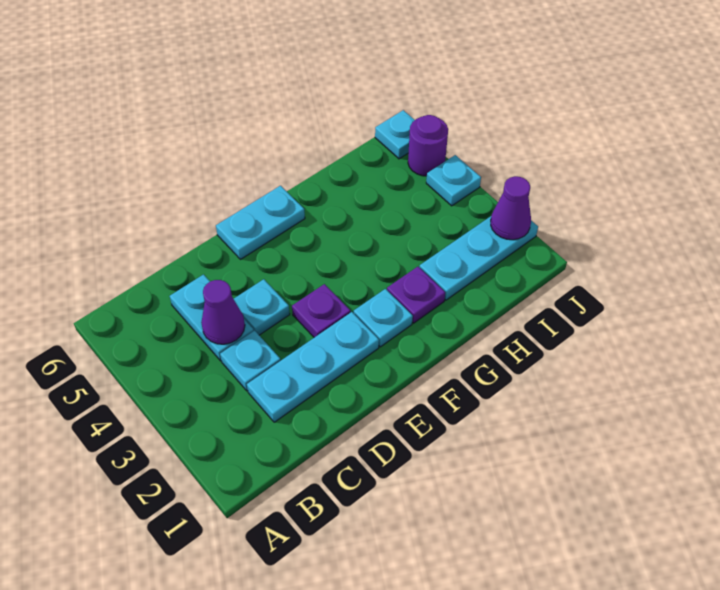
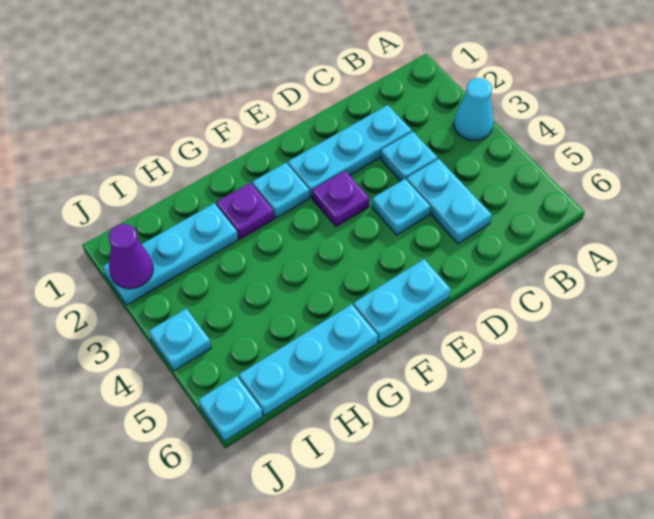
none -> cyan 1x1 cone [454,78,494,141]
purple 1x1 cone [201,280,245,344] -> none
none -> cyan 1x3 plate [239,304,378,415]
purple 1x1 round brick [408,115,448,176] -> none

